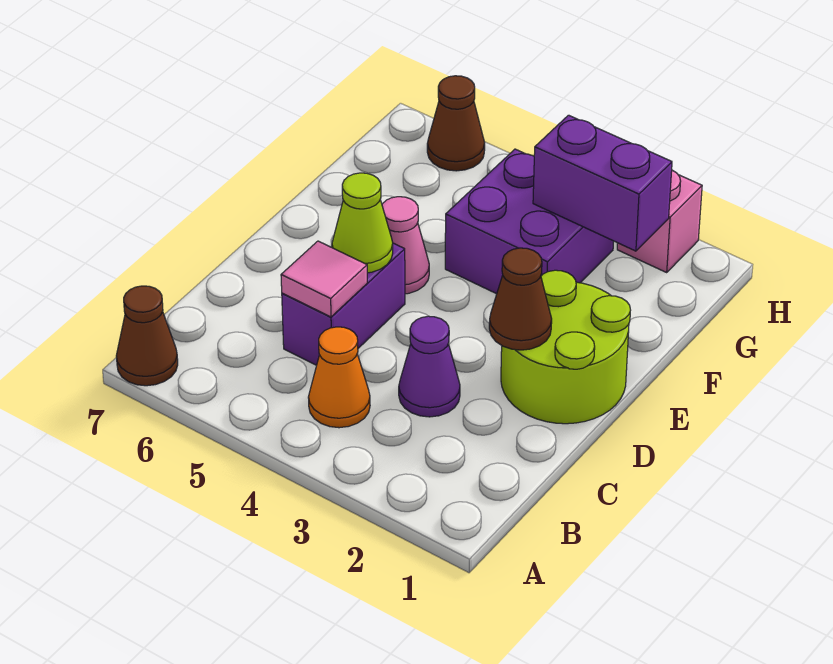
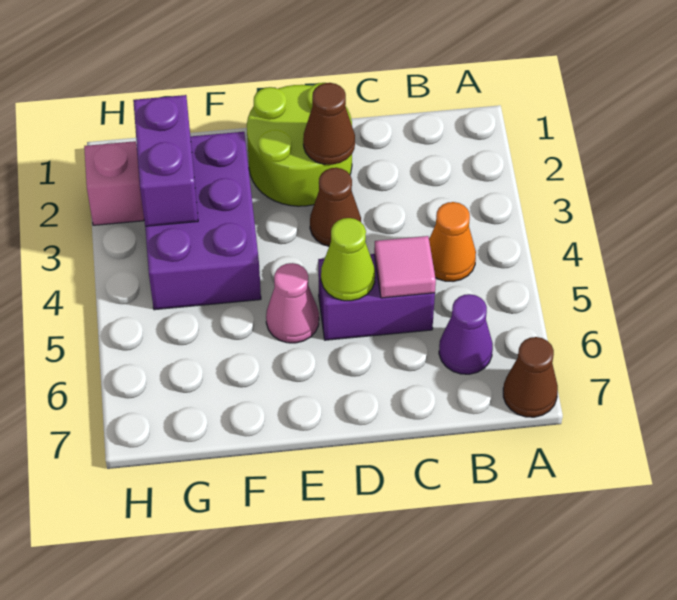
purple 1x1 cone [399,316,460,417] -> purple 1x1 cone moved to [439,294,493,374]
purple 2x2 brick [445,149,614,294] -> purple 2x3 brick [145,132,261,310]
brown 1x1 cone [427,76,485,171] -> brown 1x1 cone moved to [310,168,361,246]

